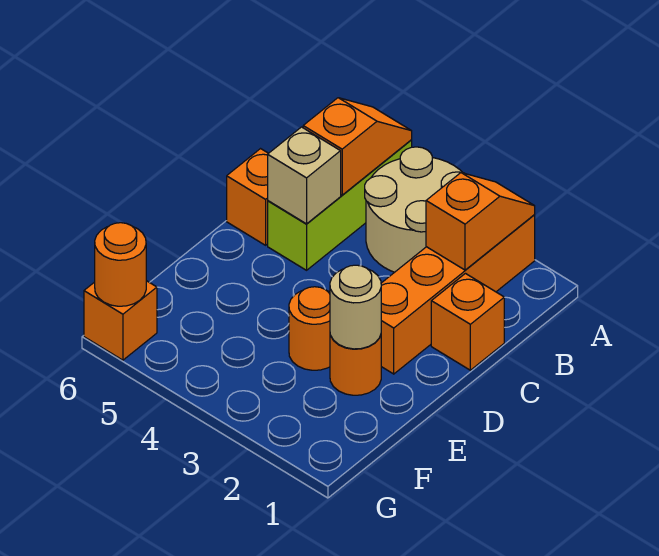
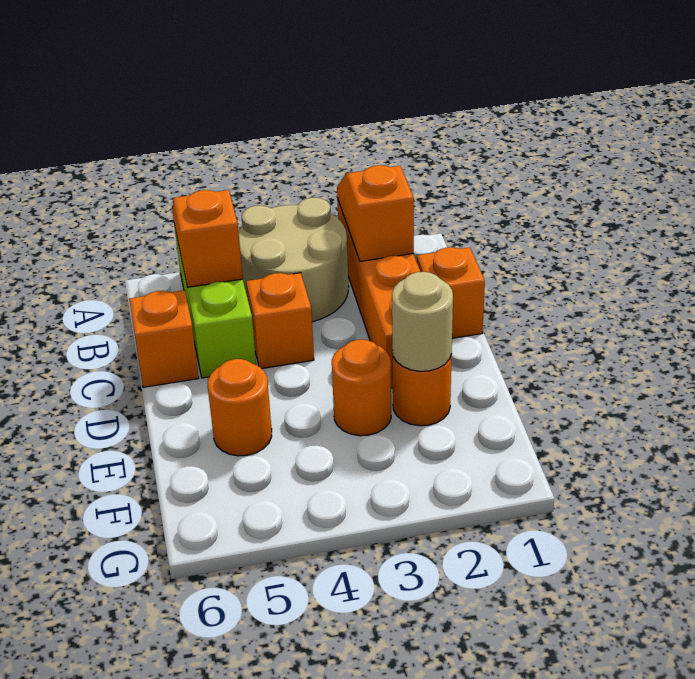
tan 1x1 brick [268,127,341,224] -> none
orange 1x1 brick [84,281,157,360] -> orange 1x1 brick moved to [246,273,314,369]
orange 1x1 round brick [95,223,146,306] -> orange 1x1 round brick moved to [208,359,272,456]

